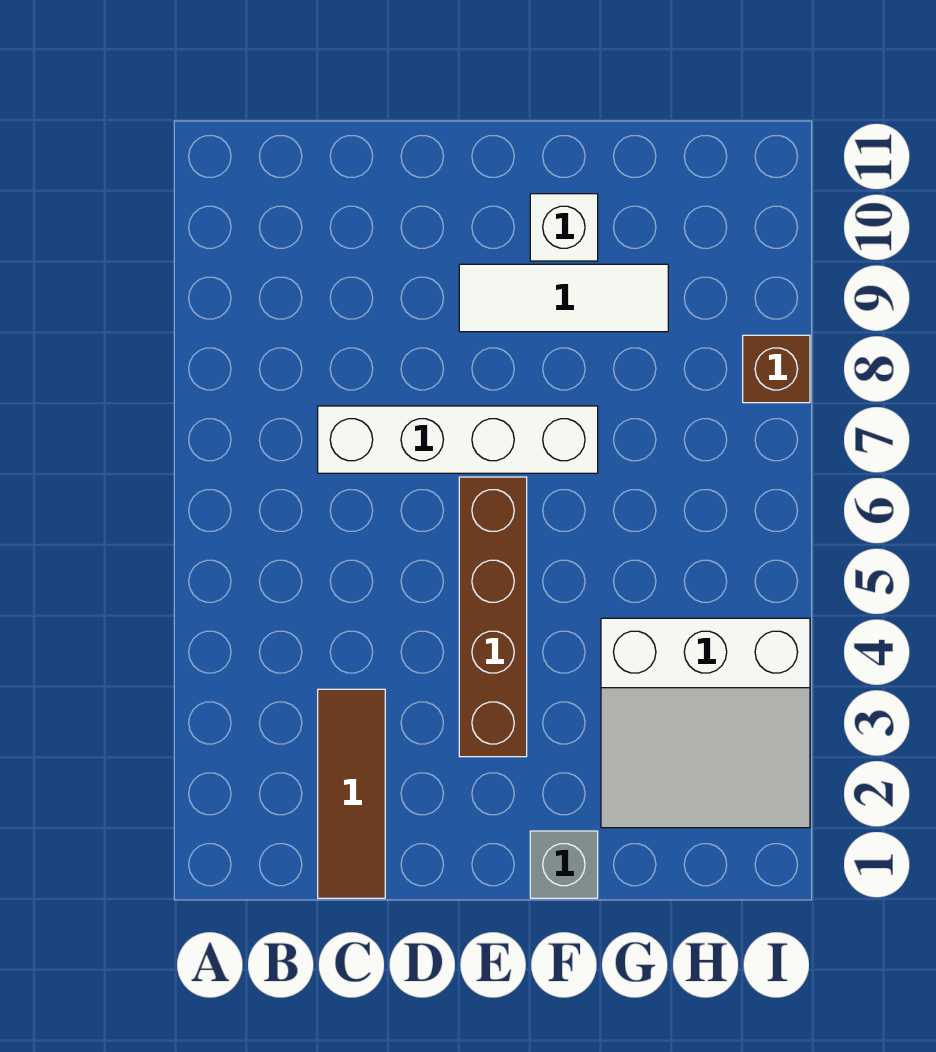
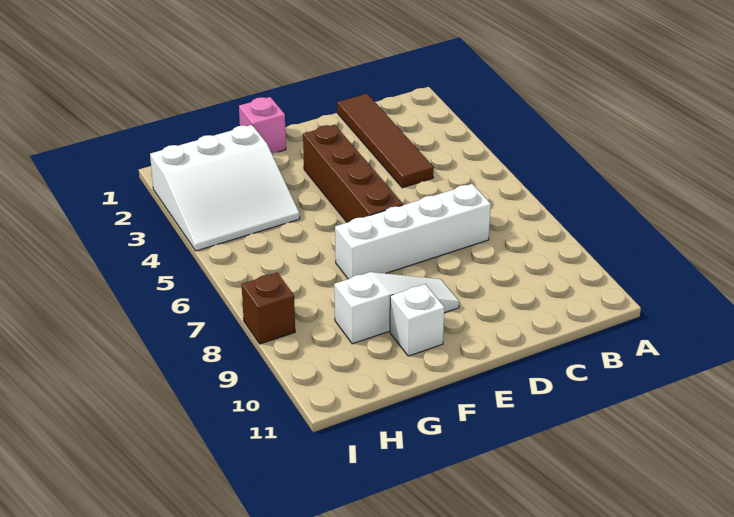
brown 1x3 tile [318,689,385,898] -> brown 1x4 tile [337,94,434,188]
white 1x3 tile [459,264,668,332] -> white 1x3 slope [334,272,459,344]
grey 1x1 brick [530,831,598,898] -> pink 1x1 brick [239,97,286,153]
white 3x3 slope [601,618,810,828] -> white 3x3 slope turned to [150,125,300,251]

